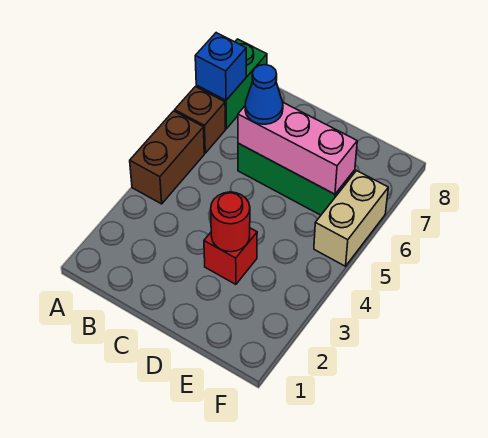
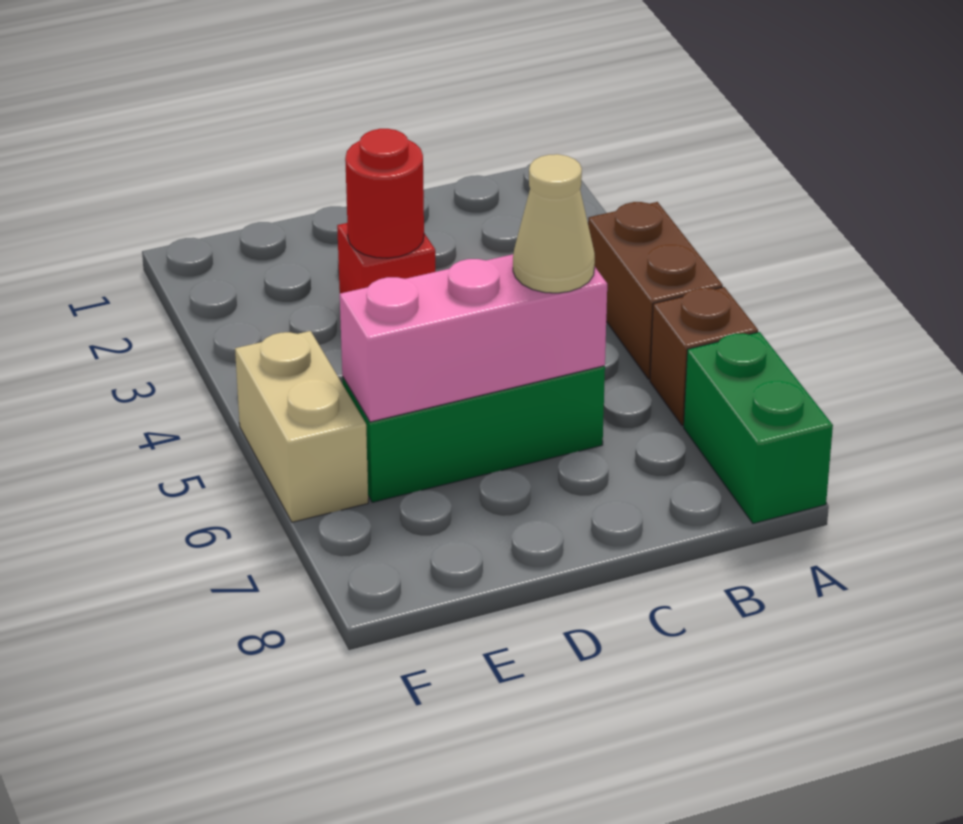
blue 1x1 brick [195,33,246,100] -> none
blue 1x1 cone [245,65,283,124] -> tan 1x1 cone [513,154,595,293]

